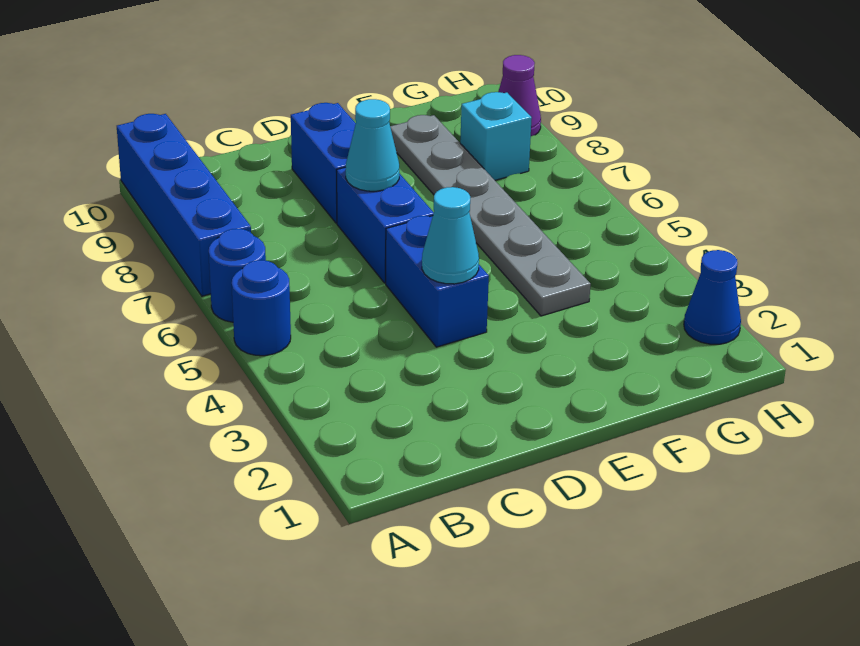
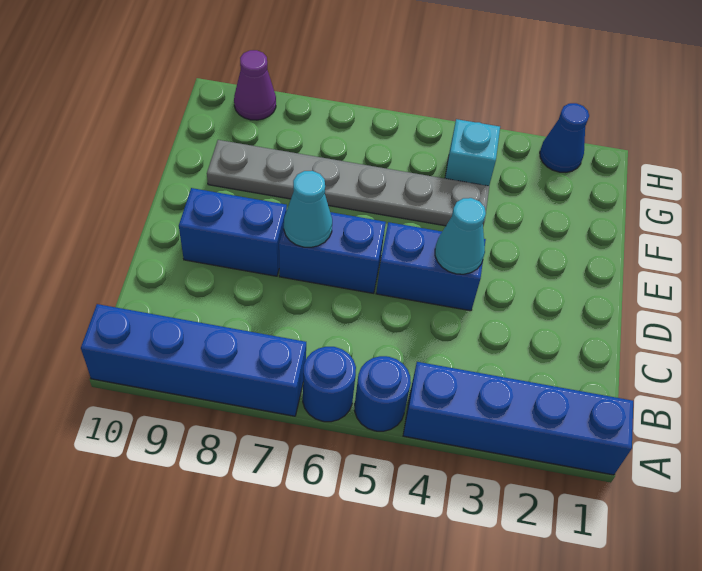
none -> blue 1x4 brick [403,362,633,475]
cyan 1x1 brick [460,92,532,180] -> cyan 1x1 brick moved to [445,119,500,186]

